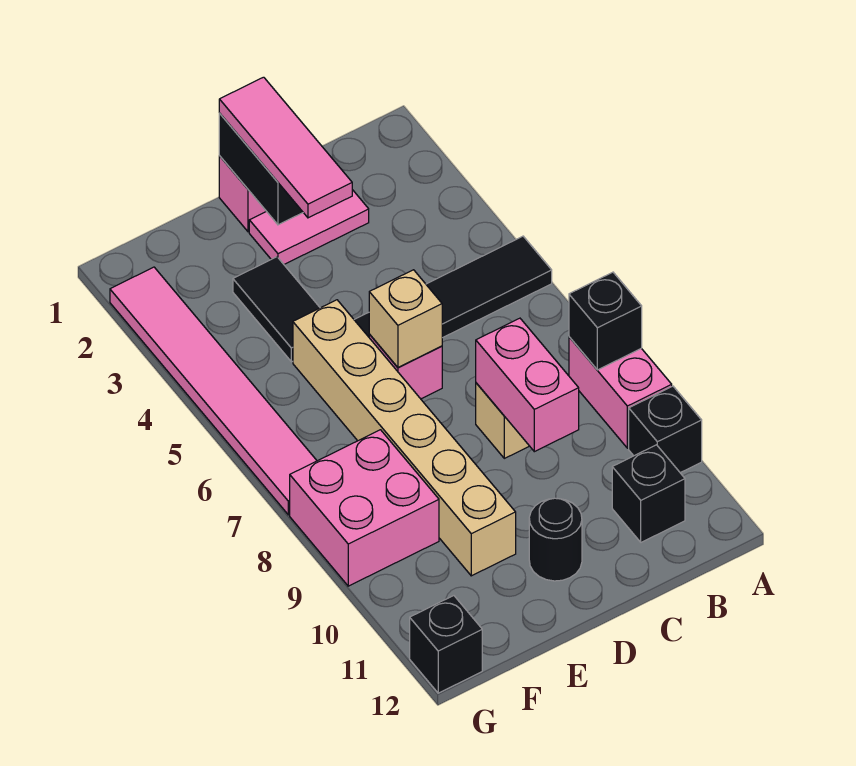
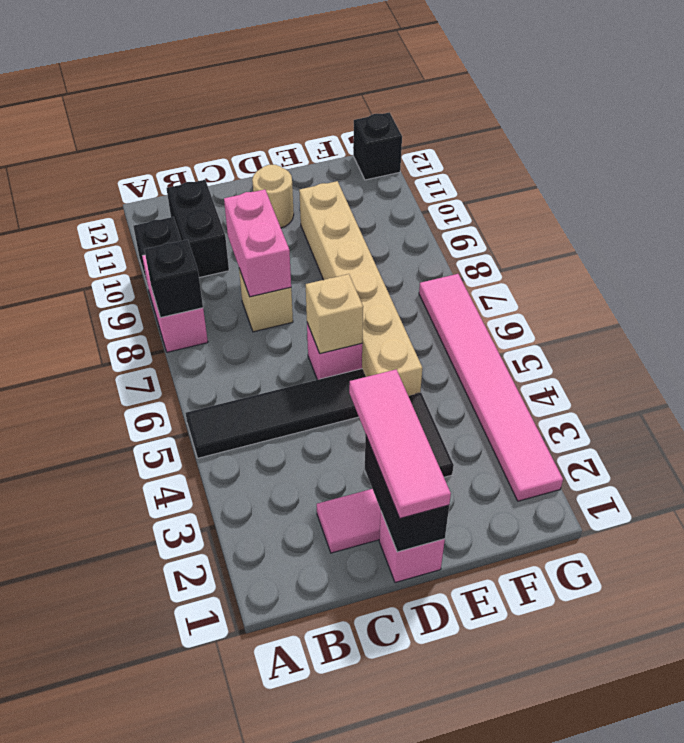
black 1x1 brick [612,445,685,542] -> black 1x2 brick [166,180,229,278]
black 1x1 round brick [529,498,582,581] -> tan 1x1 round brick [252,165,294,228]
pink 2x2 brick [290,430,439,586] -> none

